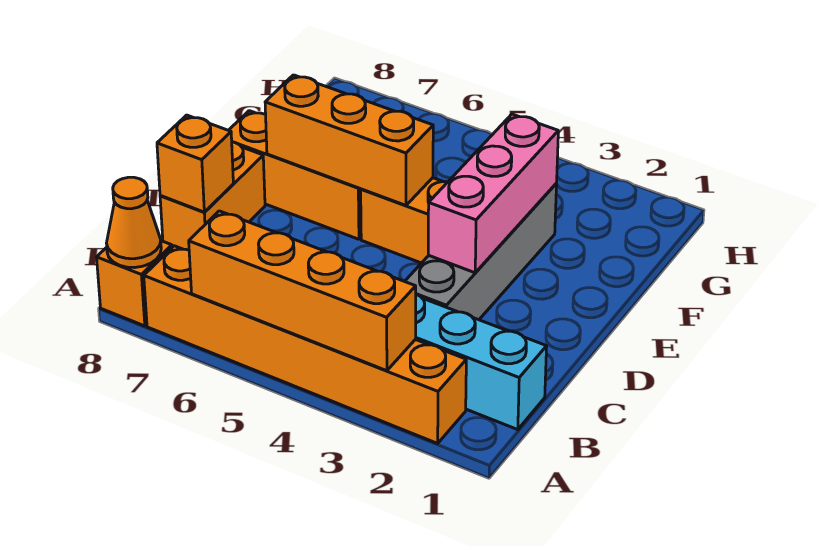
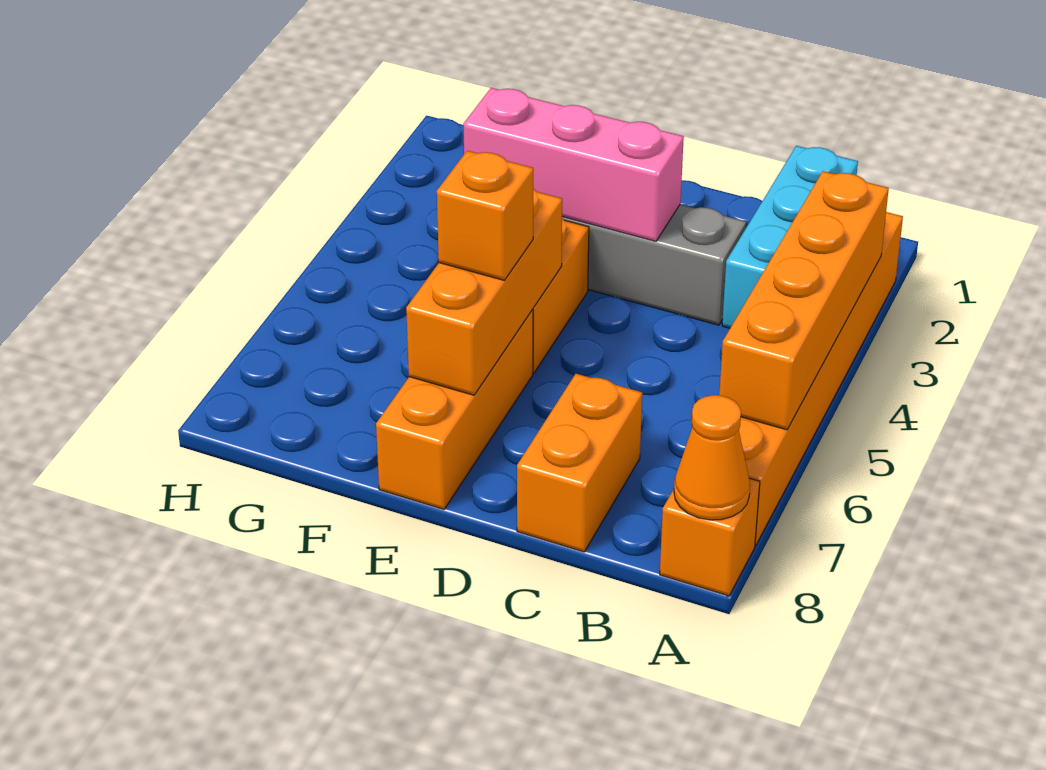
orange 1x2 brick [160,142,265,250] -> orange 1x2 brick turned to [517,374,642,552]
orange 1x1 brick [157,115,233,212] -> orange 1x1 brick moved to [437,151,533,280]

